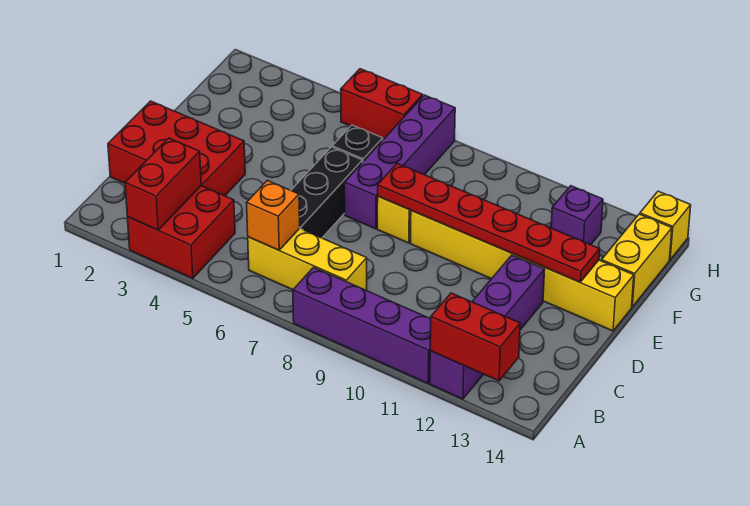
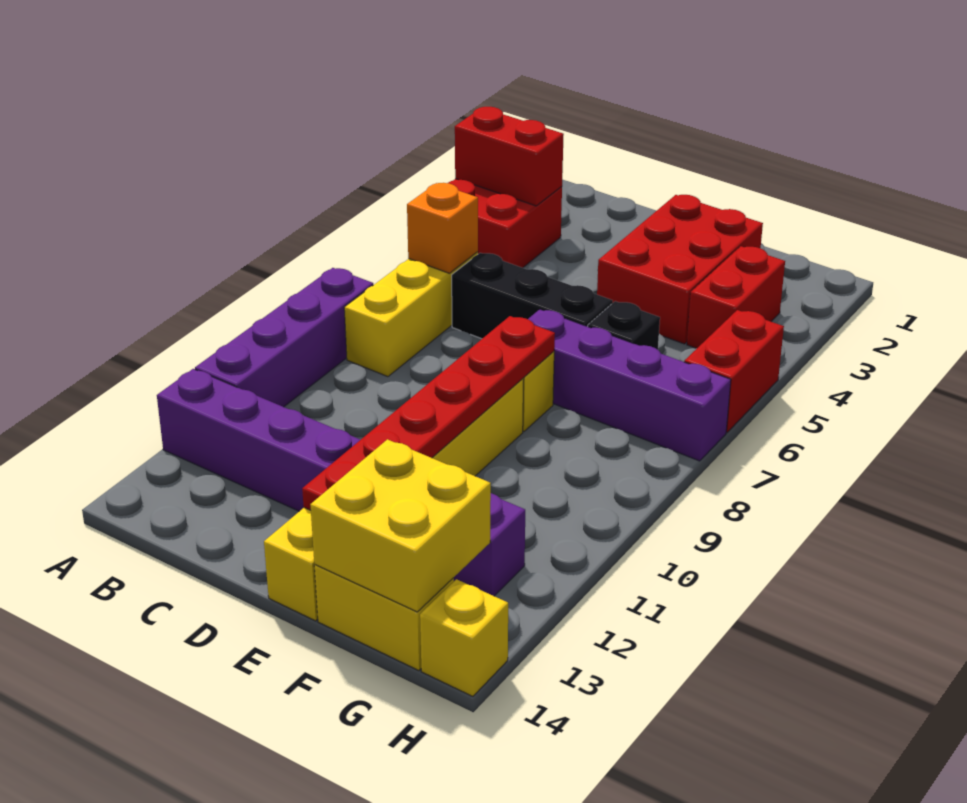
red 1x2 brick [430,293,520,381] -> red 1x2 brick moved to [687,246,785,348]
red 2x3 brick [108,101,245,196] -> red 2x3 brick moved to [597,195,763,344]
none -> yellow 2x2 brick [310,439,491,612]

